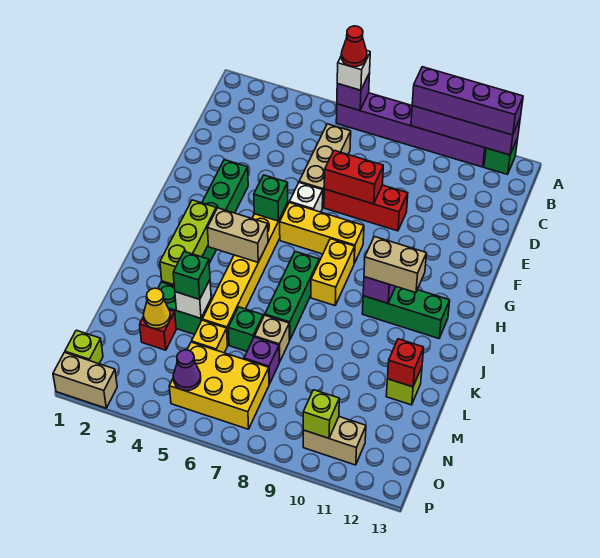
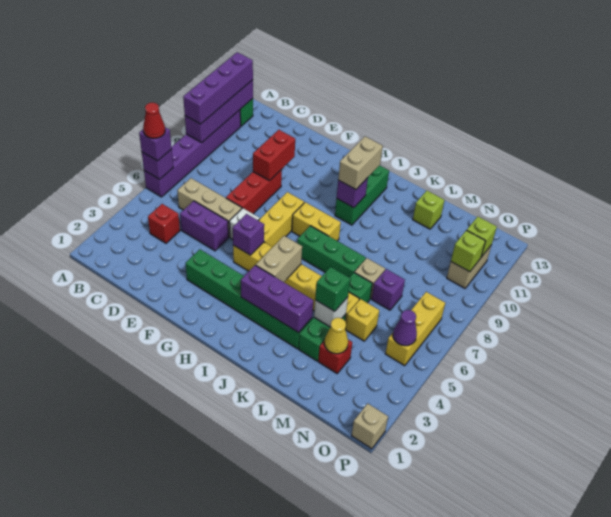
white 1x1 brick [337,51,370,90] -> purple 1x1 brick [139,127,172,161]
none -> purple 1x2 brick [180,201,228,251]
red 1x2 brick [324,150,383,204] -> red 1x2 brick moved to [253,130,295,181]
green 1x1 brick [254,175,288,221] -> purple 1x1 brick [233,214,264,255]
lime 1x3 brick [160,200,216,285] -> purple 1x3 brick [241,265,313,333]
red 1x1 brick [388,339,424,387] -> red 1x1 brick moved to [148,204,180,243]
yellow 2x3 brick [169,342,269,429] -> yellow 1x3 brick [385,292,445,366]
lime 1x1 brick [65,330,103,364] -> lime 1x1 brick moved to [467,217,497,257]
tan 1x2 brick [53,352,117,408] -> tan 1x1 brick [351,403,388,449]

